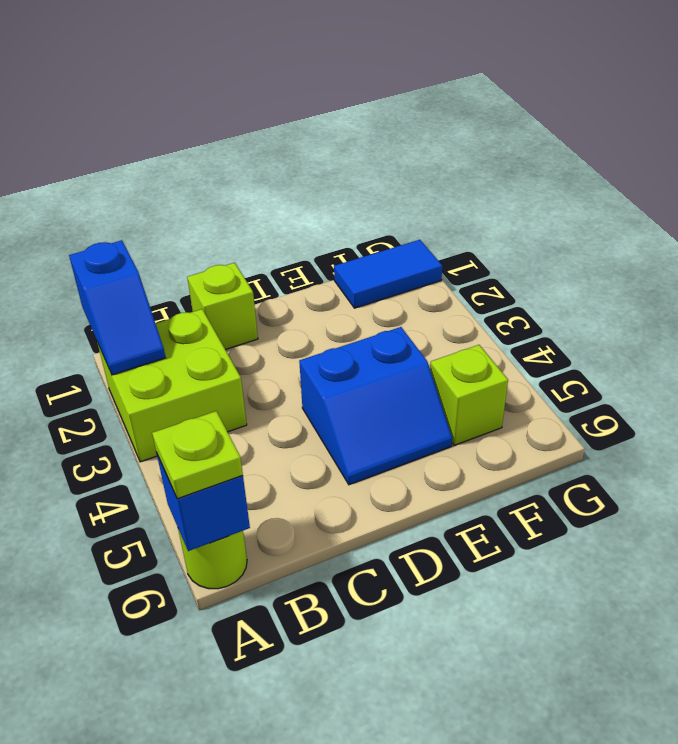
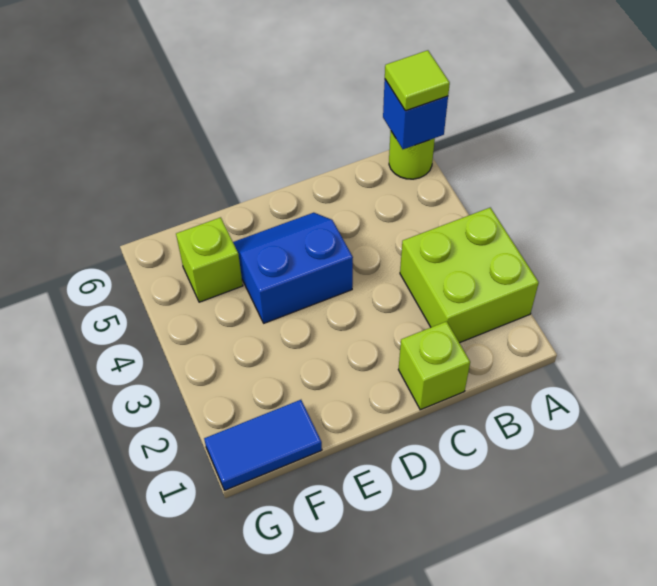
blue 1x2 slope [69,240,166,375] -> none
lime 1x1 plate [152,411,243,499] -> lime 1x1 tile [385,50,450,111]

